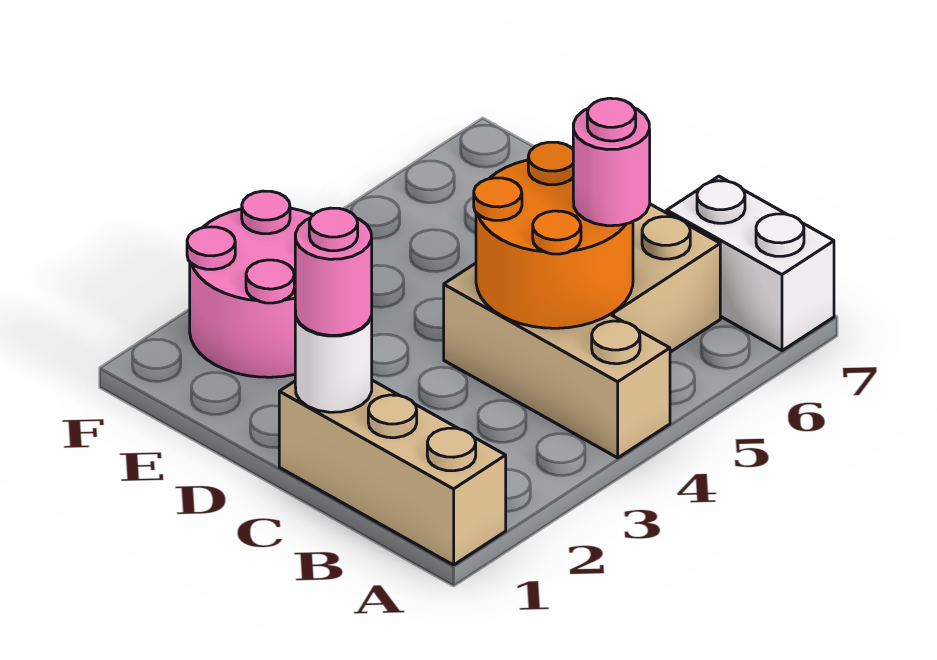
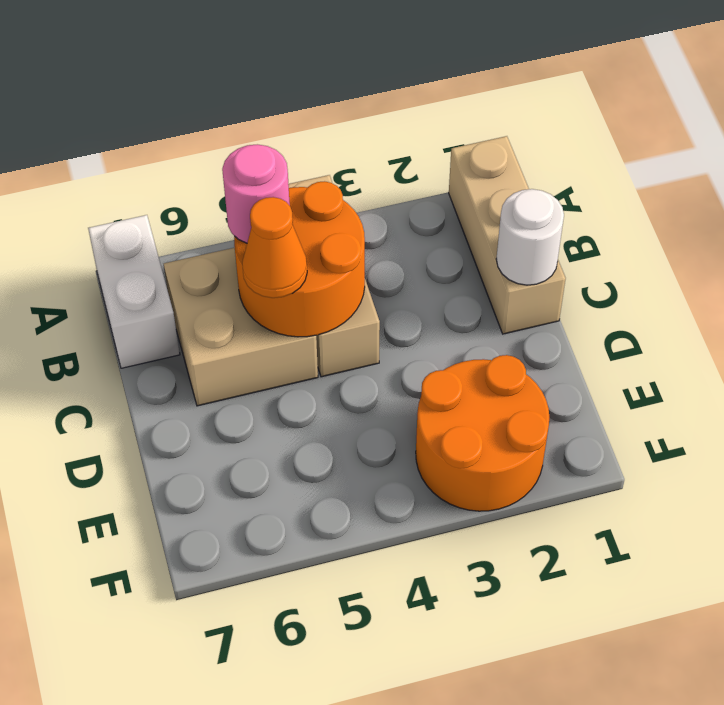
pink 1x1 round brick [295,208,372,335] -> none
none -> orange 1x1 cone [242,197,307,298]
pink 2x2 round brick [187,191,313,377] -> orange 2x2 round brick [416,355,549,511]

